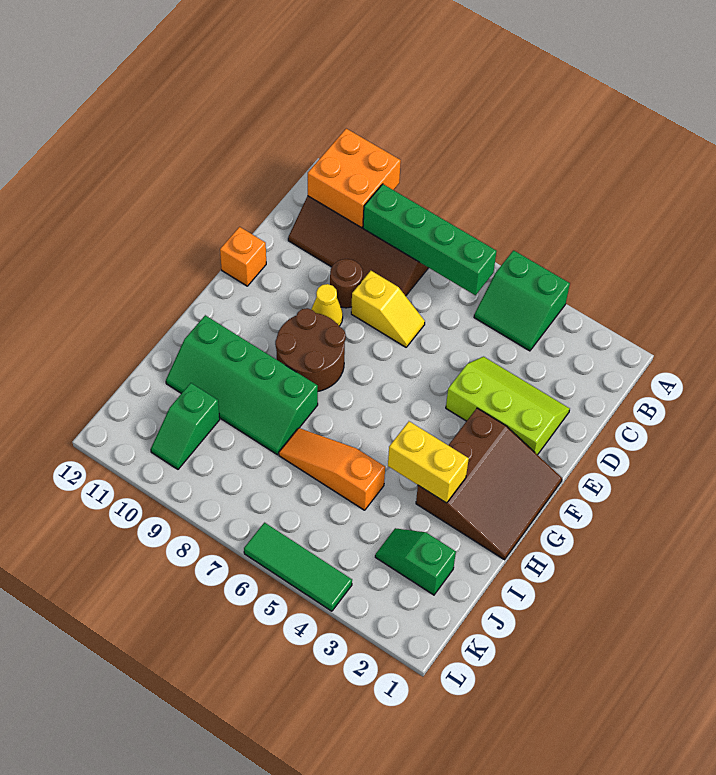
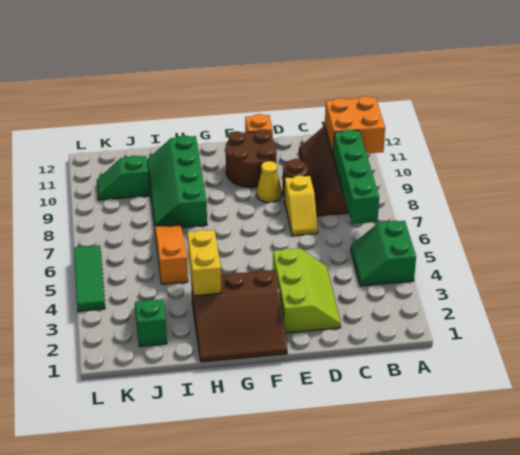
brown 2x2 round brick [275,308,346,391] -> brown 2x2 round brick moved to [226,129,276,187]

